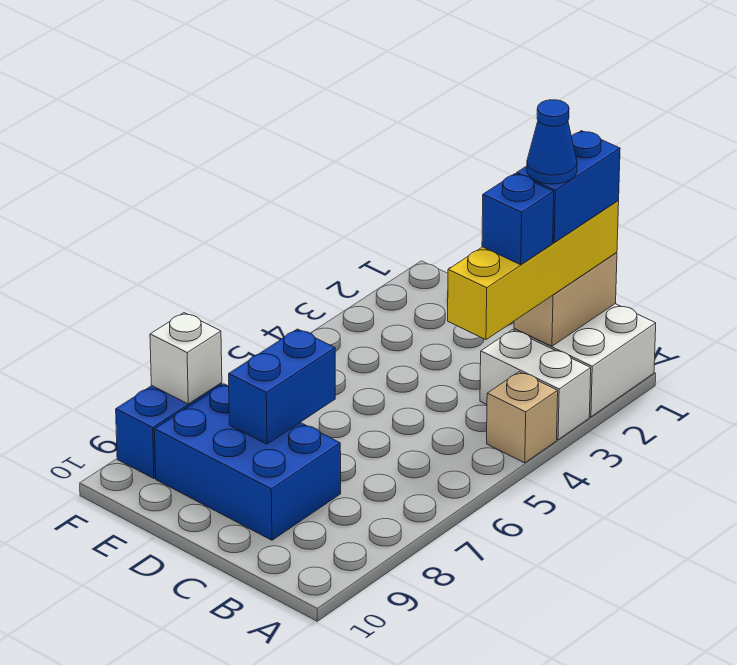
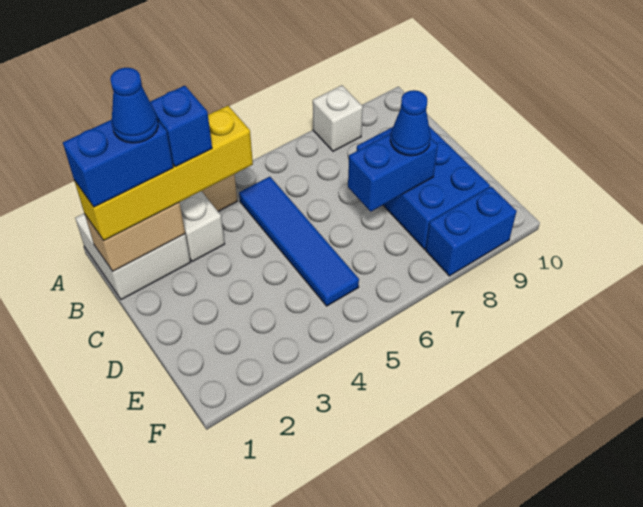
none -> blue 1x4 tile [239,177,359,306]
none -> blue 1x1 cone [390,90,431,156]
white 1x1 brick [150,313,222,404] -> white 1x1 brick moved to [313,85,363,151]

